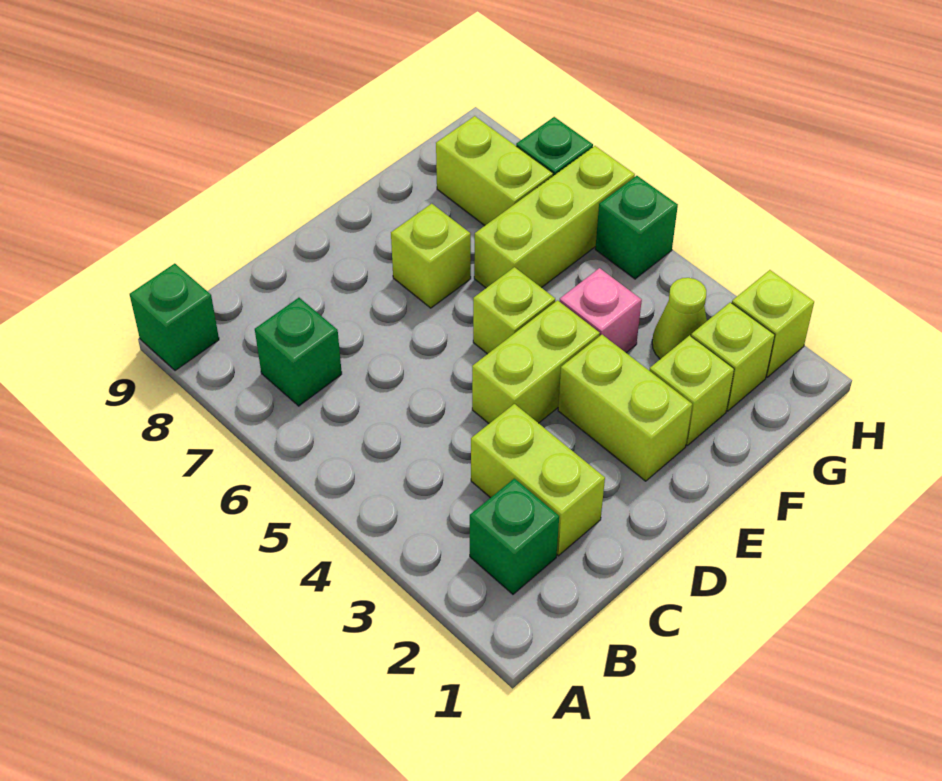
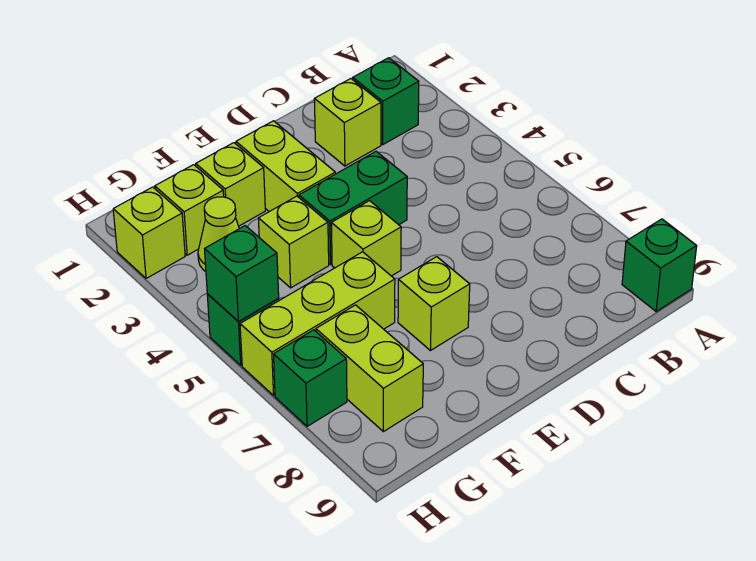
green 1x1 brick [255,298,342,406] -> green 1x1 brick moved to [205,226,279,321]
lime 1x2 brick [471,404,605,556] -> lime 1x1 brick [314,79,381,166]
lime 1x2 brick [472,300,600,423] -> green 1x2 brick [299,151,407,264]
pink 1x1 brick [559,268,642,353] -> lime 1x1 brick [258,196,329,288]

